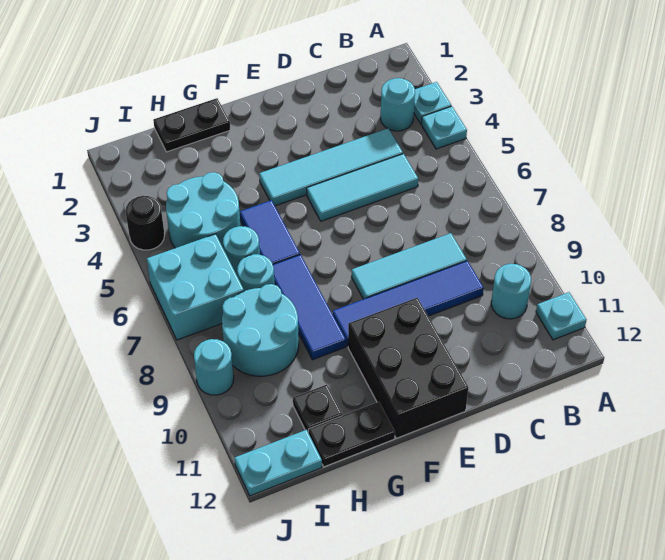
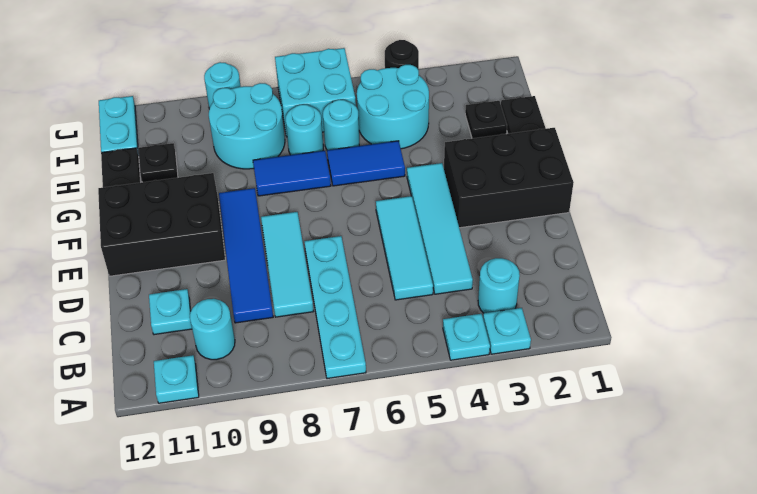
none -> cyan 1x4 plate [304,236,366,379]
none -> cyan 1x1 plate [149,289,192,335]
none -> black 2x3 brick [444,128,574,228]
blue 1x3 tile [273,255,346,360] -> blue 1x2 tile [253,151,331,196]
none -> black 1x1 plate [465,101,507,138]

